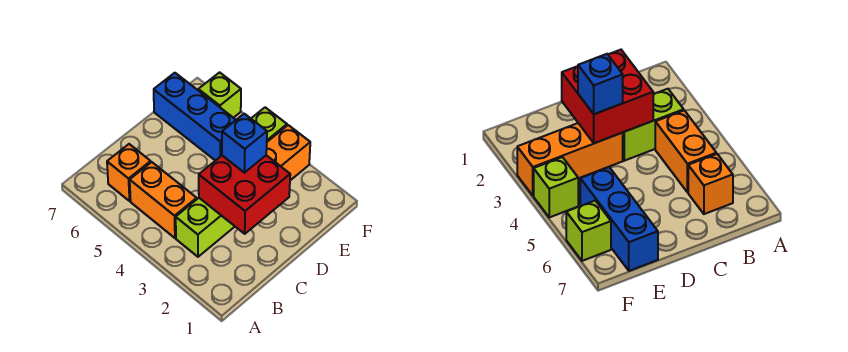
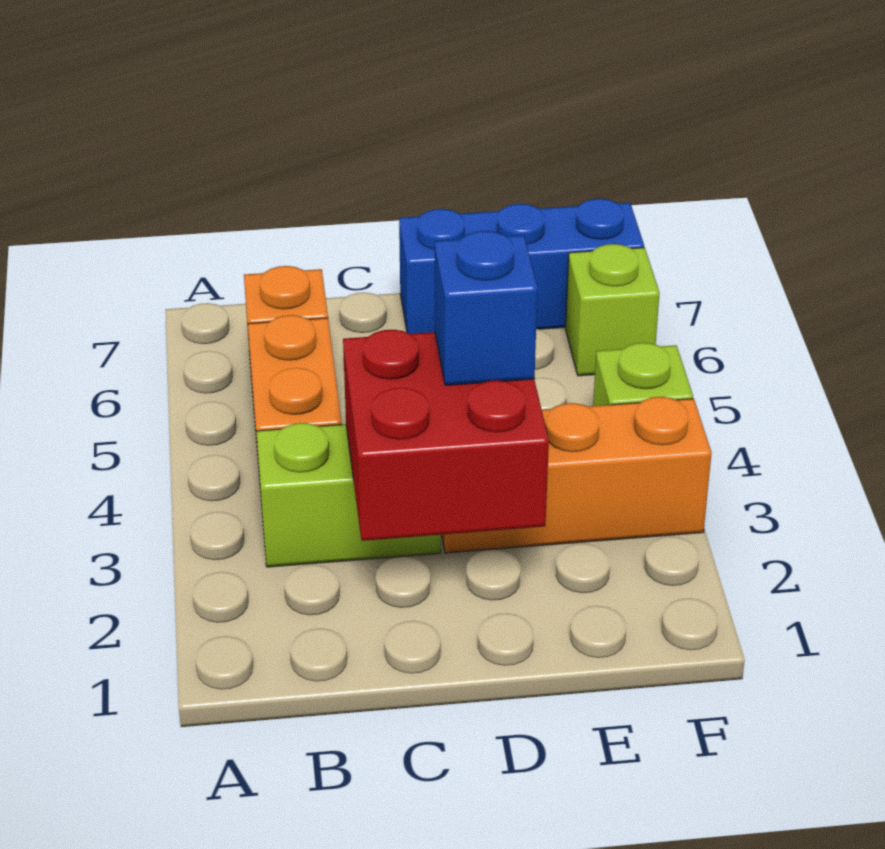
blue 1x3 brick [154,73,236,161] -> blue 1x3 brick turned to [399,199,644,334]

